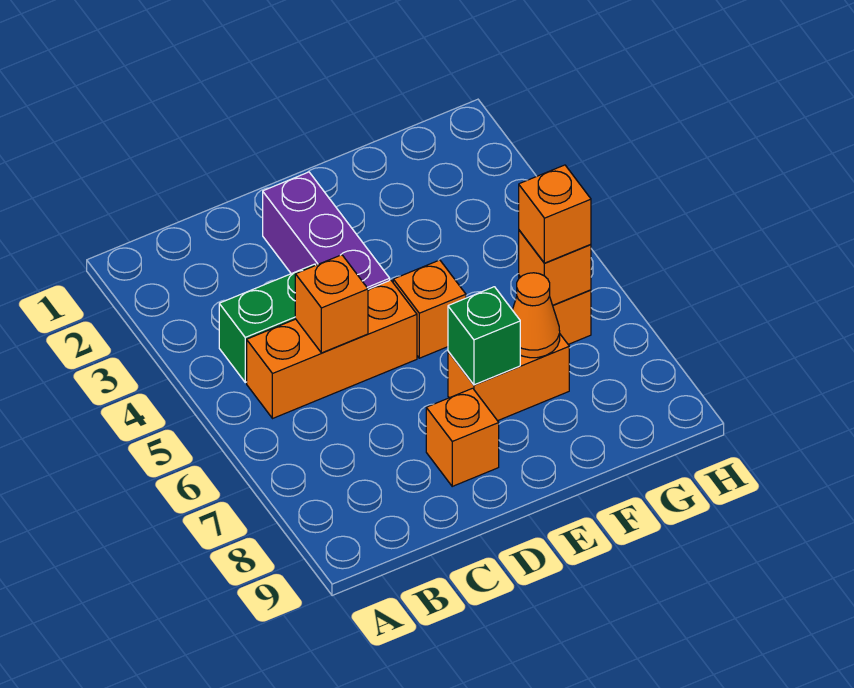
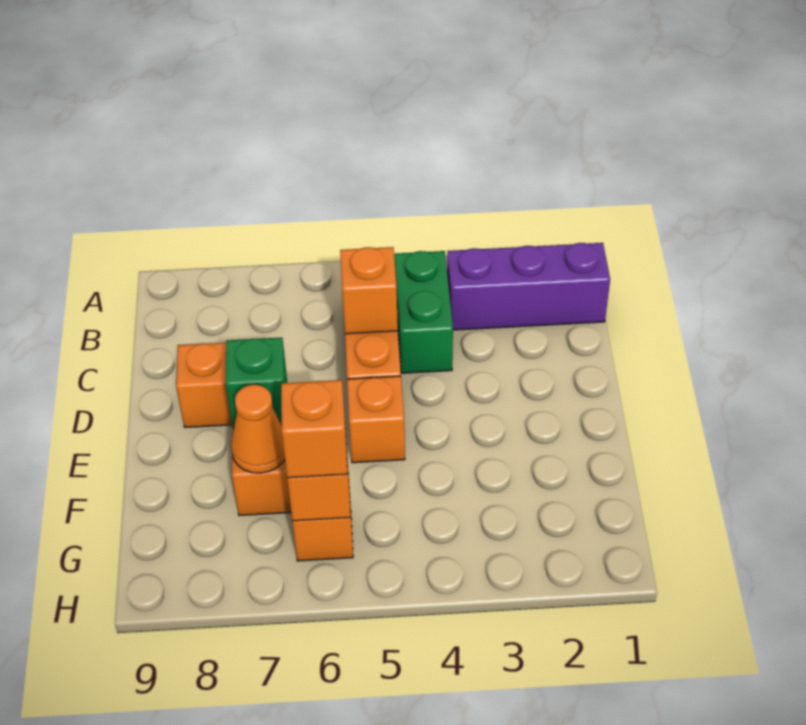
purple 1x3 brick [263,172,390,289] -> purple 1x3 brick moved to [447,243,610,330]

